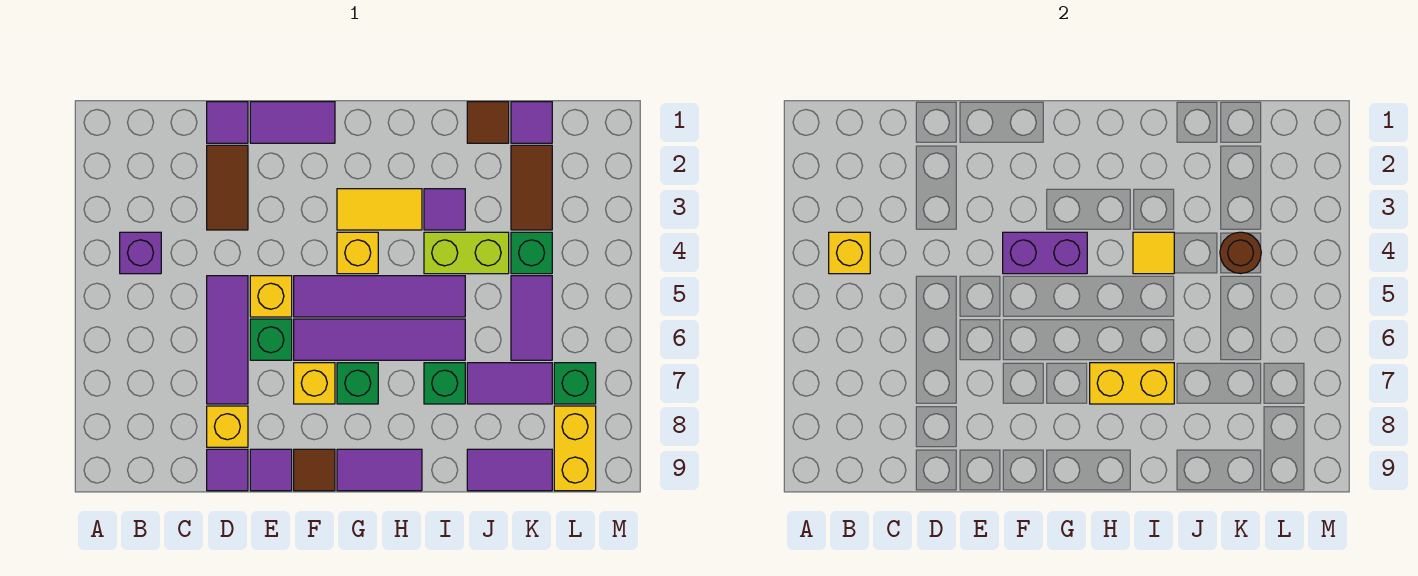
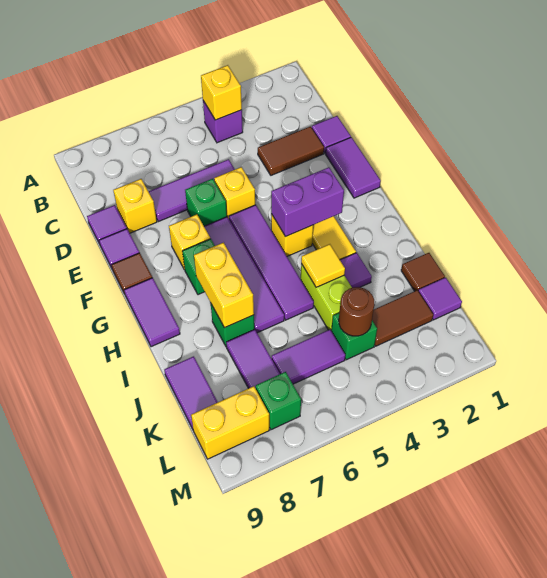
purple 1x2 brick [1003,232,1087,274] -> purple 1x2 brick turned to [271,167,344,237]

